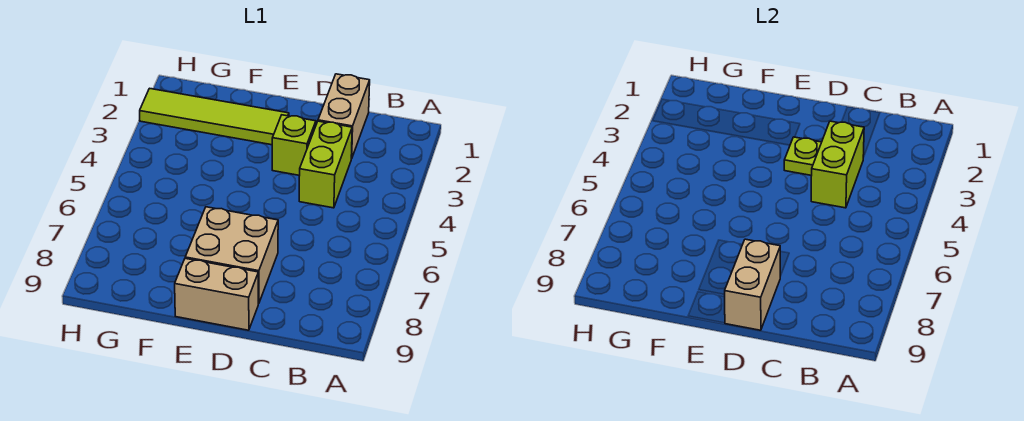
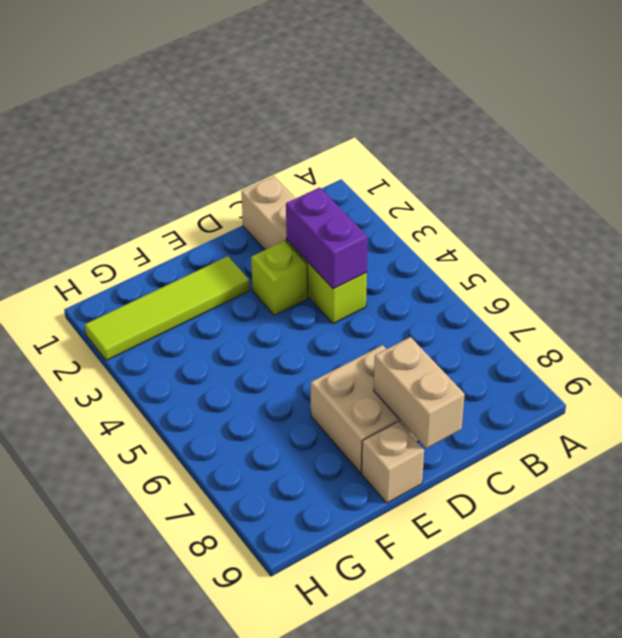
lime 1x2 brick [811,121,864,208] -> purple 1x2 brick [286,187,368,289]
lime 1x1 plate [784,137,822,175] -> none
tan 1x2 brick [175,258,258,330] -> tan 1x1 brick [362,422,424,503]

